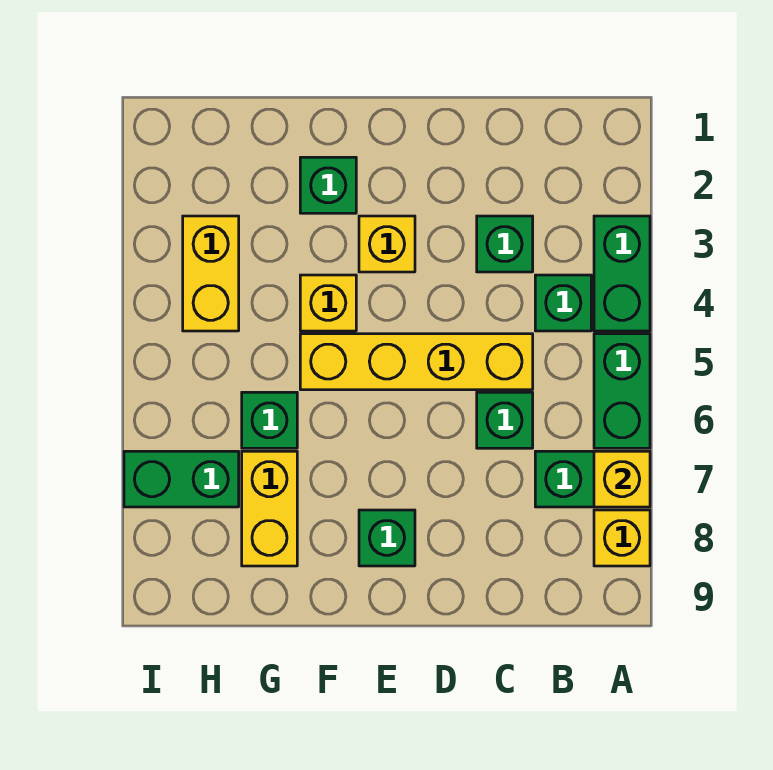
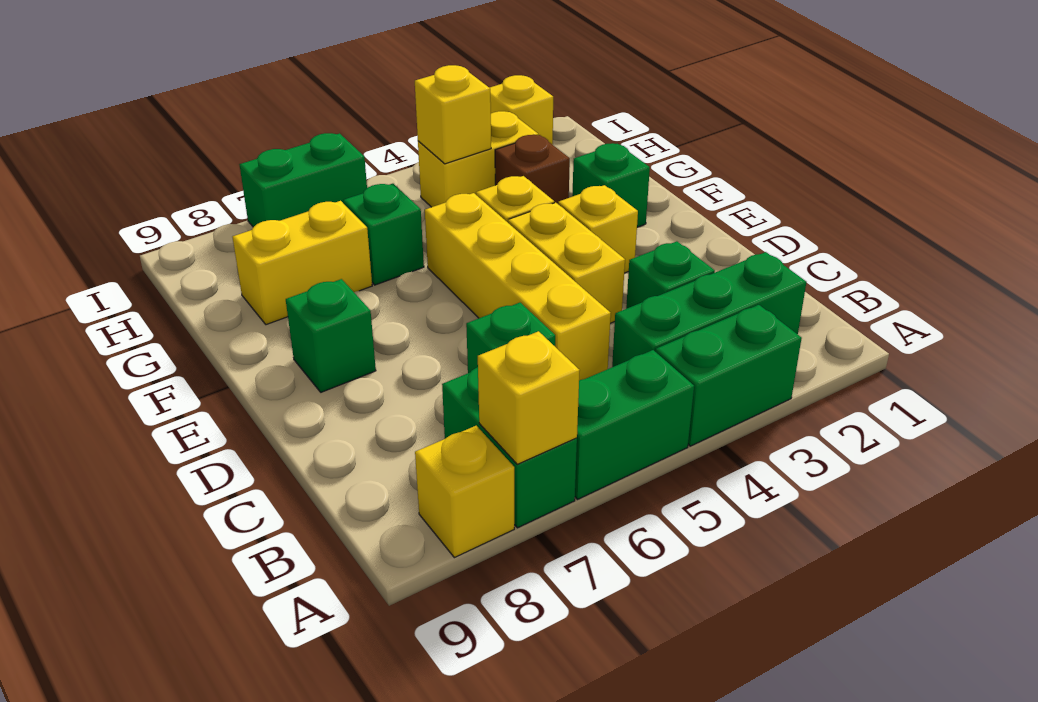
green 1x1 brick [535,275,591,331] -> green 1x3 brick [612,252,806,367]
none -> yellow 1x2 brick [508,203,625,323]
none -> brown 1x1 brick [495,135,570,204]
none -> yellow 1x1 brick [415,65,491,164]
green 1x2 brick [124,451,239,507] -> green 1x2 brick turned to [239,133,367,227]
none -> yellow 1x1 brick [489,75,553,145]

